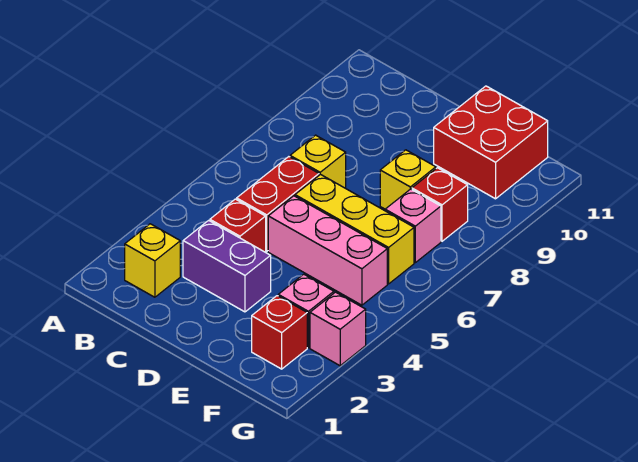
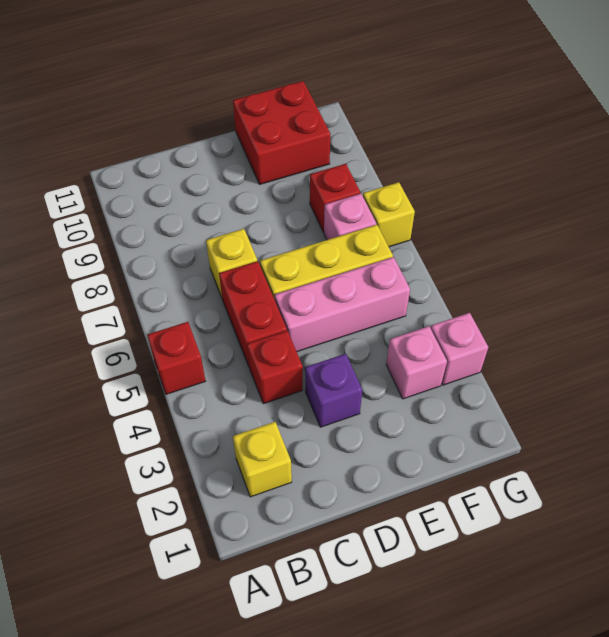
purple 1x2 brick [183,220,271,312] -> purple 1x1 brick [305,354,362,427]
yellow 1x1 brick [380,150,436,209] -> yellow 1x1 brick moved to [363,182,415,247]
red 1x1 brick [252,296,307,369] -> red 1x1 brick moved to [147,322,205,394]

